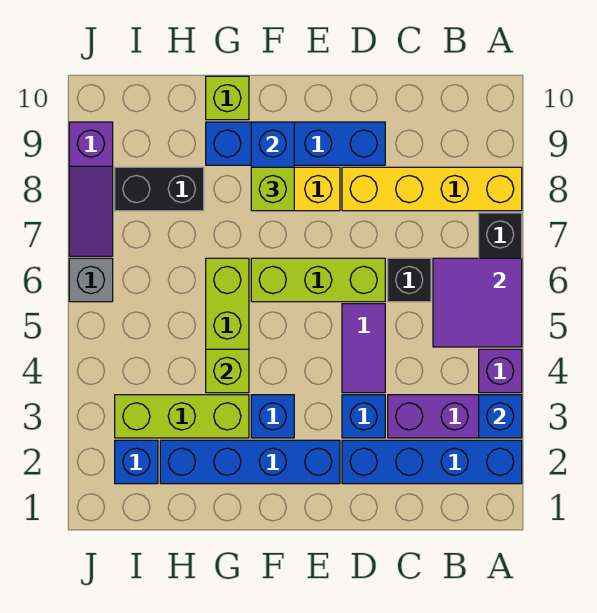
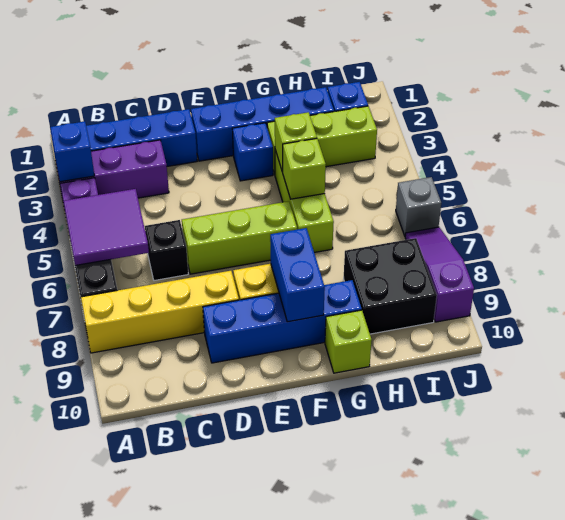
blue 1x1 brick [342,395,385,438] -> none
purple 1x2 tile [342,304,385,393] -> none
lime 1x1 brick [251,167,294,211] -> lime 1x1 brick moved to [282,139,326,199]
black 1x2 brick [115,167,204,211] -> black 2x2 brick [344,238,437,334]

